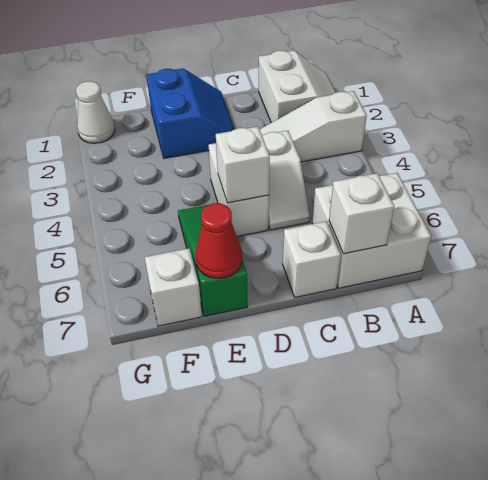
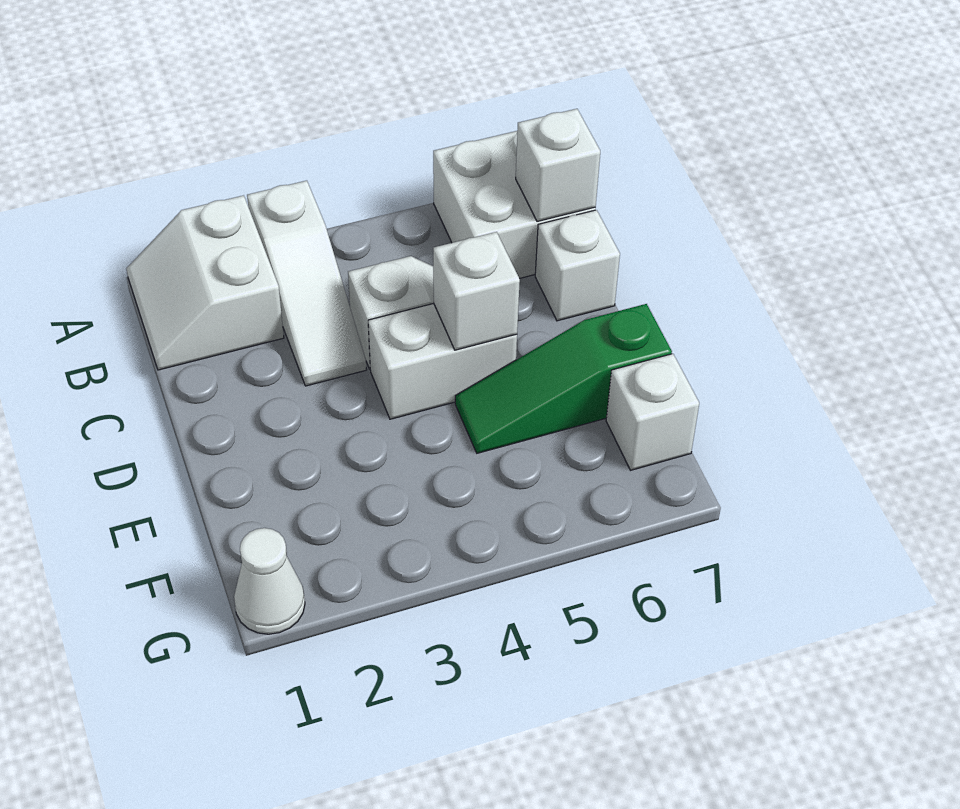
white 2x2 slope [259,51,336,123] -> white 2x2 slope turned to [126,195,284,370]
blue 2x2 slope [146,68,235,158] -> none
red 1x1 cone [196,203,242,278] -> none

